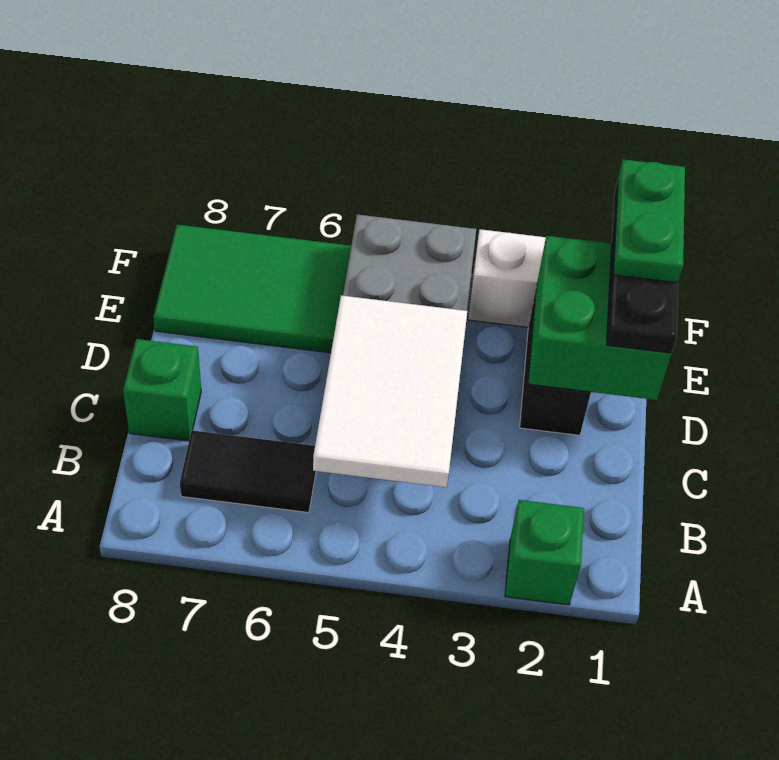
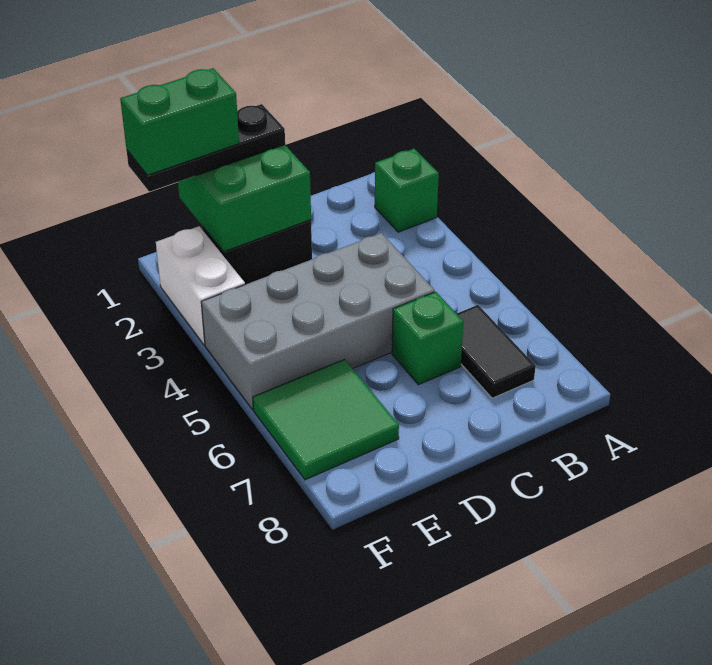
white 2x3 tile [313,295,467,487] -> none
green 1x1 brick [123,339,201,441] -> green 1x1 brick moved to [392,292,464,385]
green 1x2 plate [613,159,685,283] -> green 1x2 brick [120,68,239,175]
green 2x3 tile [153,225,351,353] -> green 2x2 tile [253,359,399,480]

